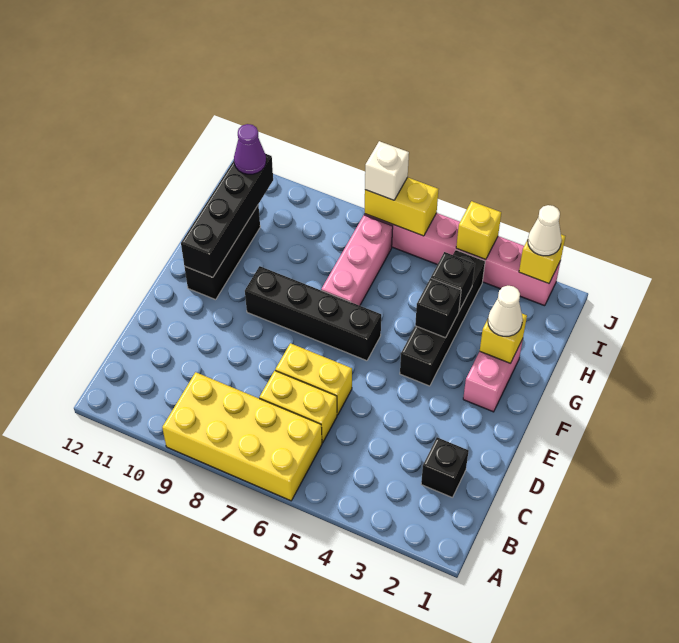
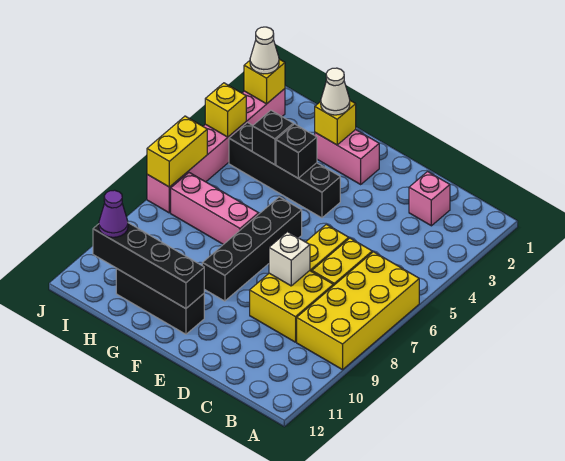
black 1x1 brick [421,437,469,497] -> pink 1x1 brick [409,172,450,226]
none -> yellow 2x2 brick [250,271,333,342]
white 1x1 brick [365,141,409,200] -> white 1x1 brick moved to [269,232,310,286]

